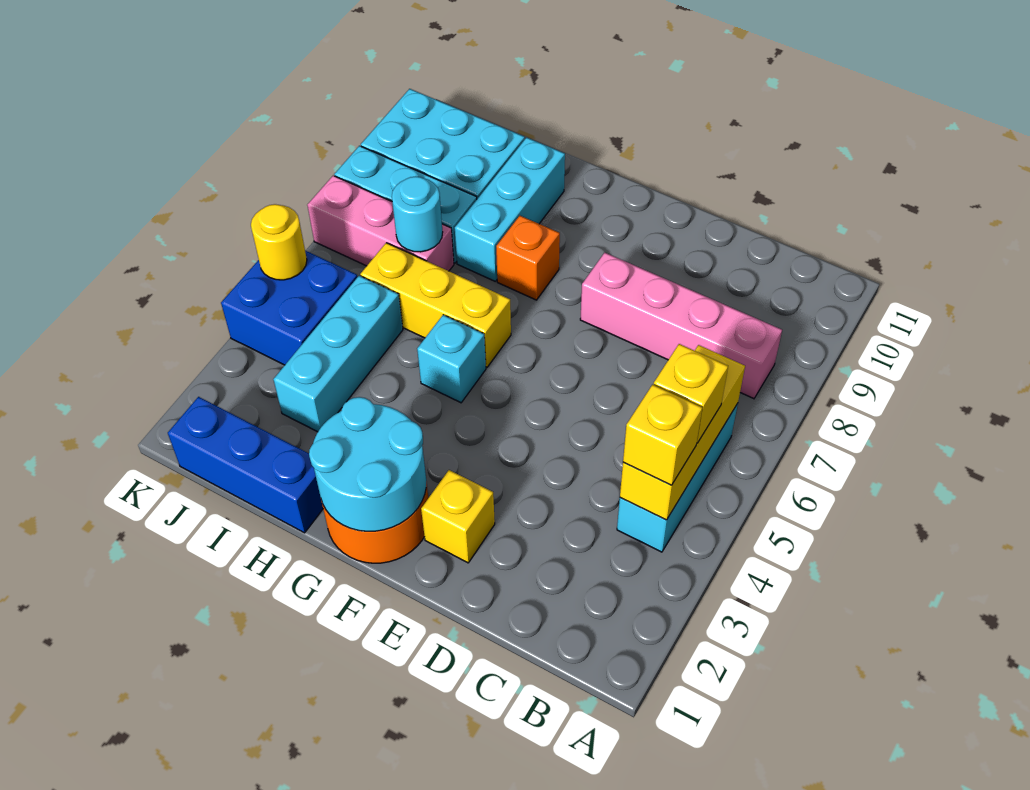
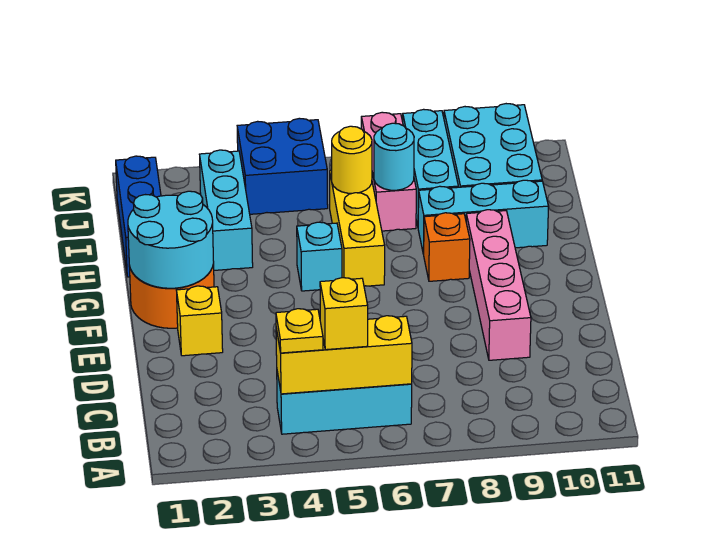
yellow 1x1 brick [623,385,702,485] -> yellow 1x1 plate [276,309,323,353]
pink 1x4 brick [580,253,782,399] -> pink 1x4 brick moved to [466,210,531,360]
cyan 1x3 brick [273,276,403,432] -> cyan 1x3 brick turned to [200,150,253,270]
yellow 1x1 round brick [251,204,307,280] -> yellow 1x1 round brick moved to [332,126,372,193]

